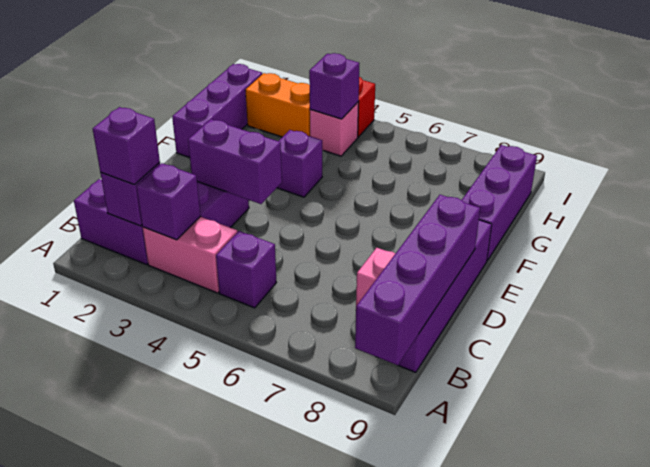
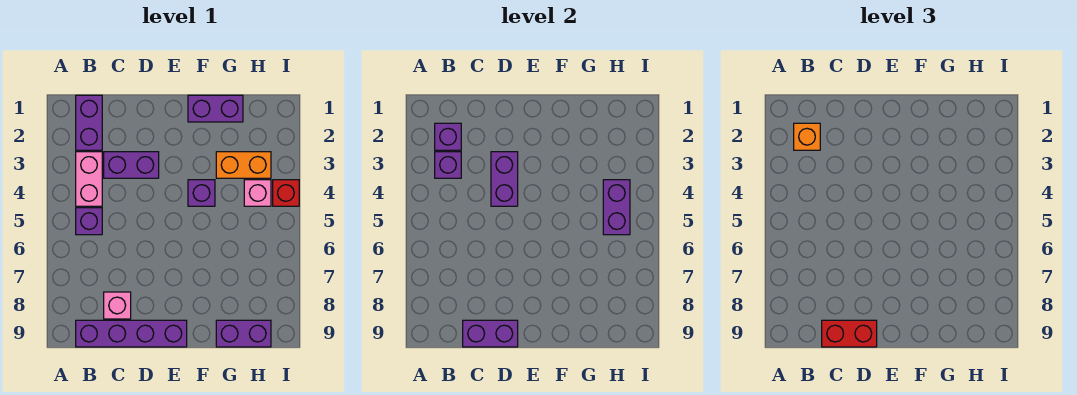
purple 1x4 brick [355,195,480,365] -> purple 1x2 brick [463,320,518,347]
purple 1x1 brick [93,107,160,184] -> orange 1x1 brick [794,123,820,150]
none -> red 1x2 brick [822,320,877,347]
purple 1x3 brick [172,64,262,158] -> purple 1x2 brick [188,95,243,122]
purple 1x3 brick [462,145,537,261] -> purple 1x2 brick [216,320,271,347]
orange 1x2 brick [245,73,310,137] -> orange 1x2 brick turned to [216,152,271,178]
purple 1x1 brick [309,53,360,119] -> purple 1x2 brick [603,180,630,235]

